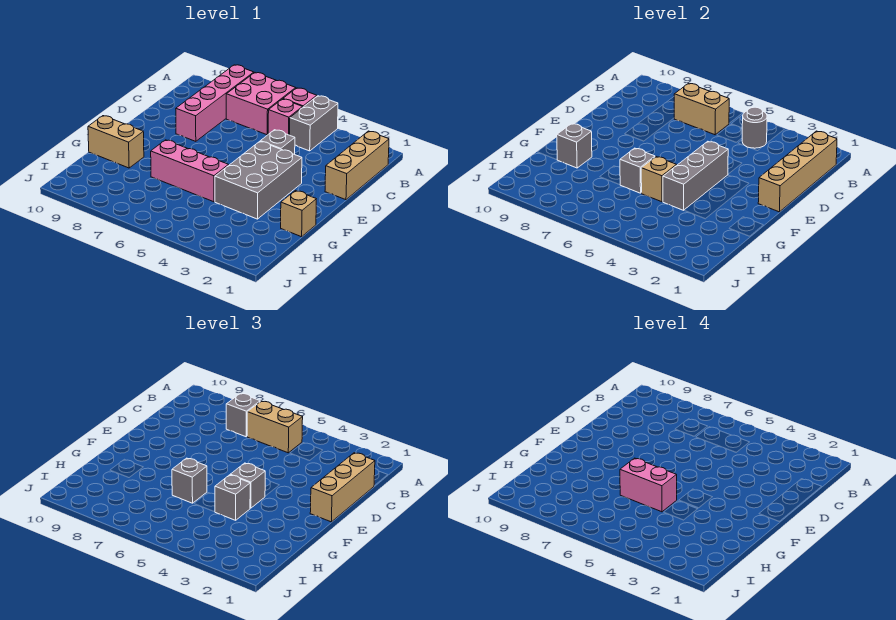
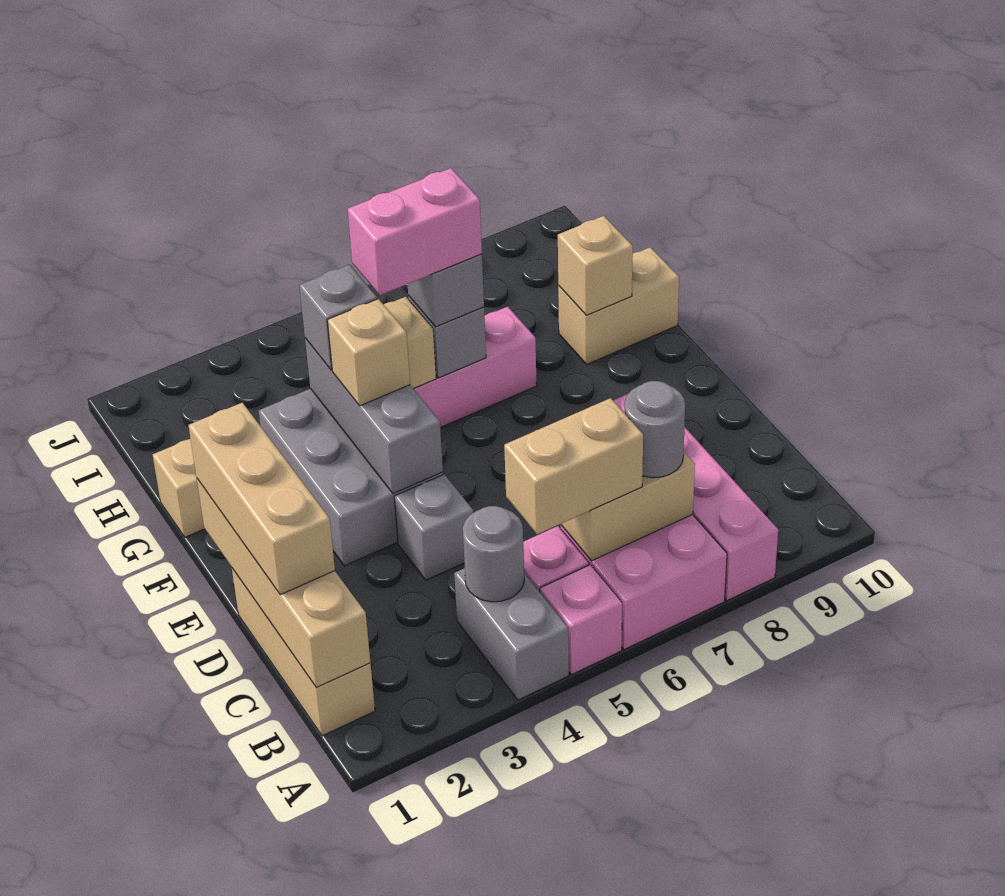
grey 1x1 brick [226,393,260,437] -> grey 1x1 round brick [625,381,685,478]
grey 1x1 brick [230,463,265,508] -> tan 1x1 brick [327,299,410,406]
grey 1x1 brick [557,124,592,168] -> tan 1x1 brick [558,216,633,315]

